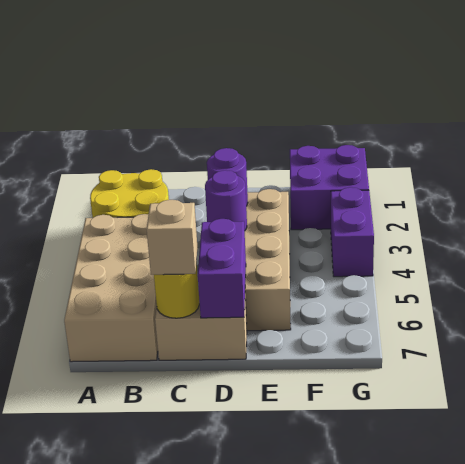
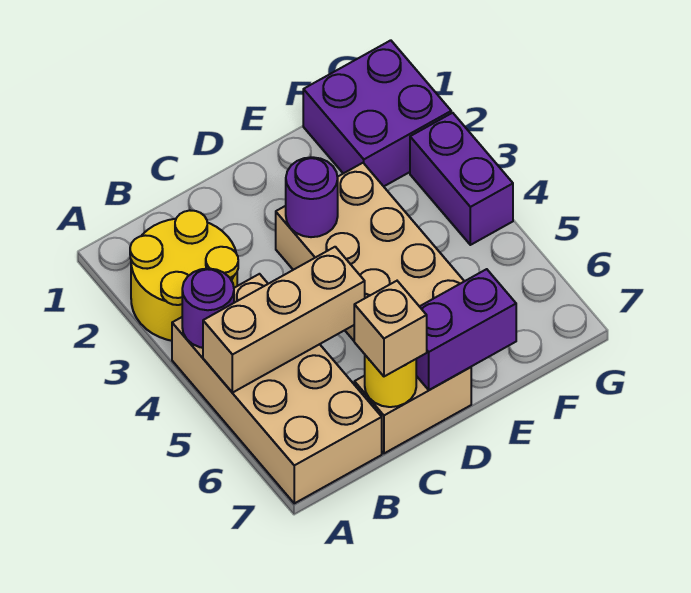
none -> tan 1x3 brick [203,247,365,393]
purple 1x1 round brick [205,170,247,230] -> purple 1x1 round brick moved to [182,268,234,348]
purple 1x2 brick [198,219,246,318] -> purple 1x2 brick turned to [416,269,516,390]

